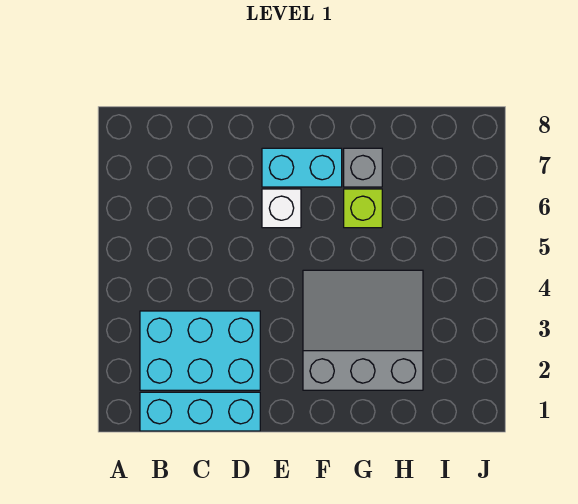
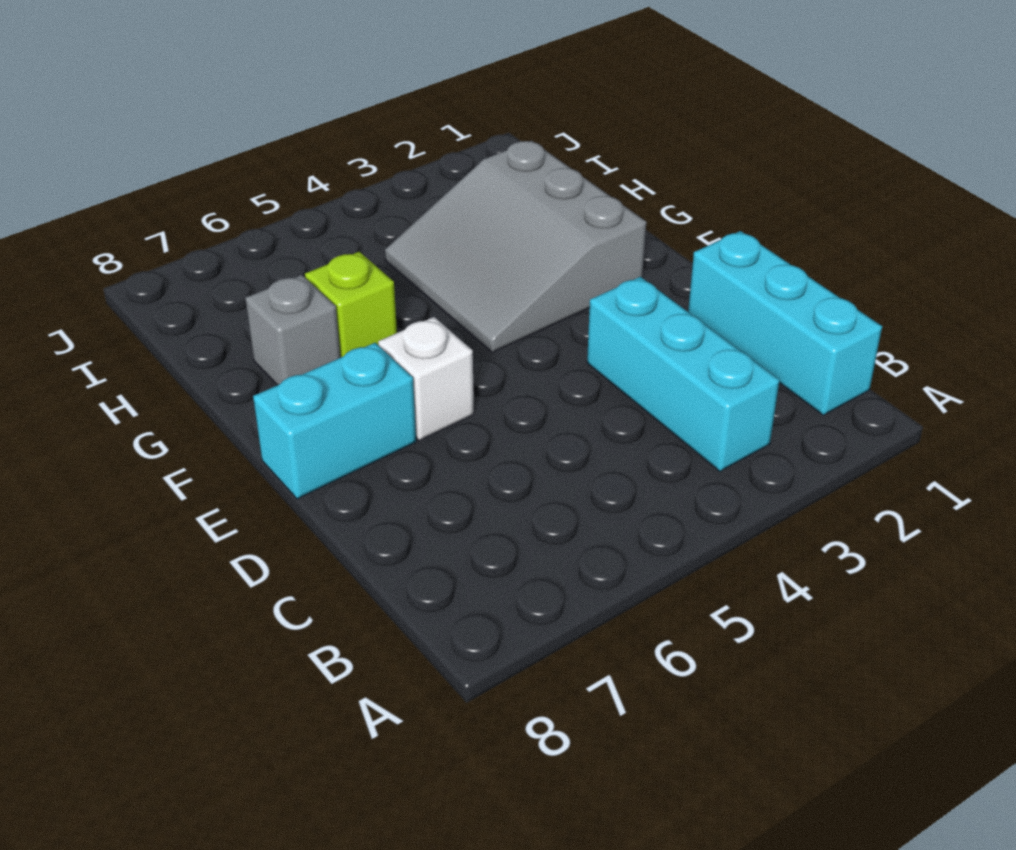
cyan 2x3 brick [140,311,260,390] -> cyan 1x3 brick [587,277,780,471]
cyan 1x2 brick [262,148,342,187] -> cyan 1x2 brick turned to [253,343,416,499]

